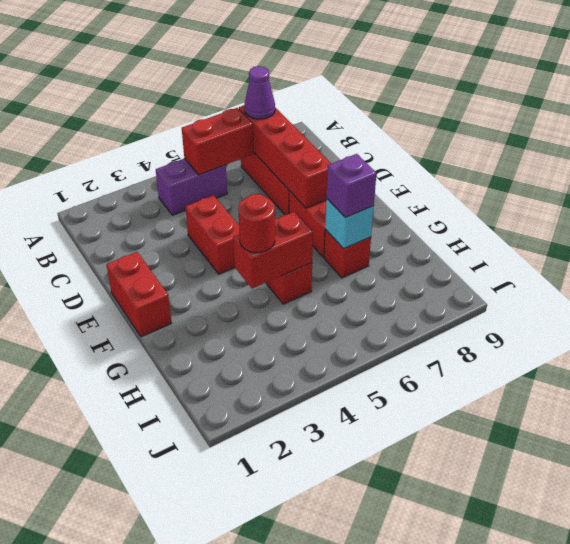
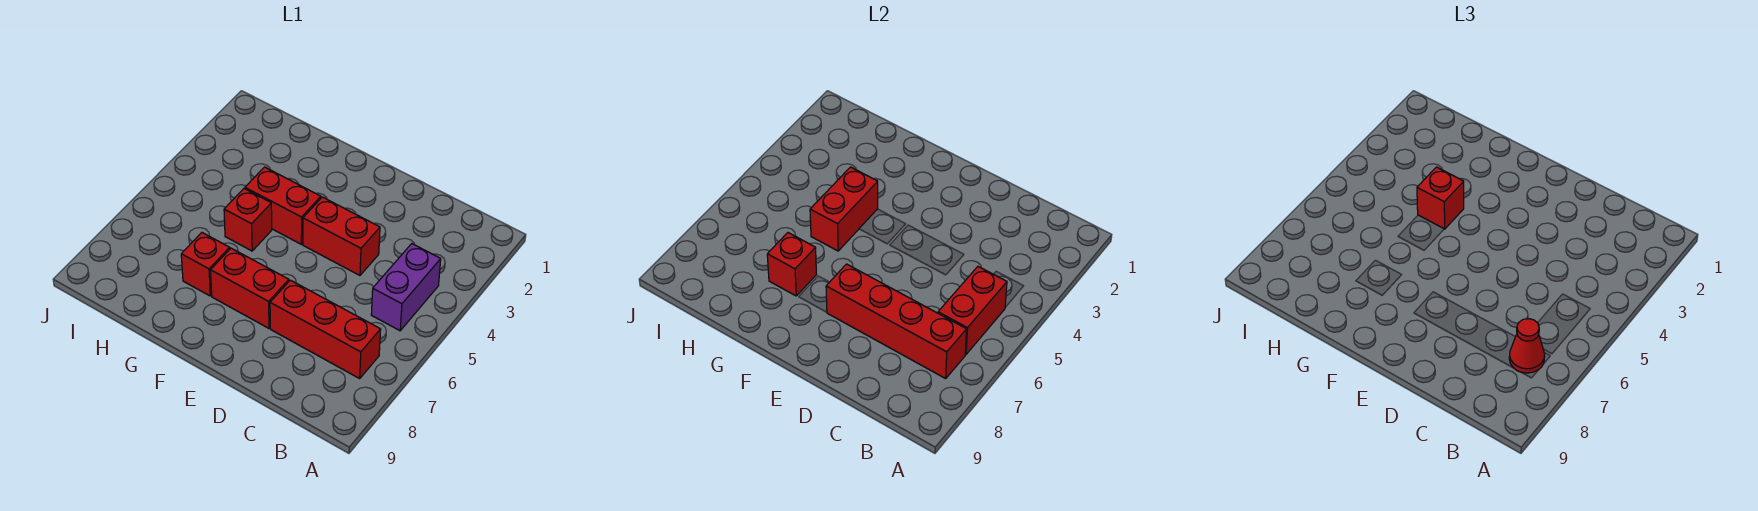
purple 1x1 cone [244,66,275,119] -> red 1x1 cone [1509,319,1545,373]
red 1x2 brick [106,252,172,337] -> red 1x2 brick moved to [245,167,321,244]
red 1x1 round brick [238,194,275,253] -> red 1x1 brick [1417,167,1464,229]
cyan 1x1 brick [325,199,374,249] -> red 1x1 brick [767,233,816,296]
purple 1x1 brick [327,154,376,218] -> none

